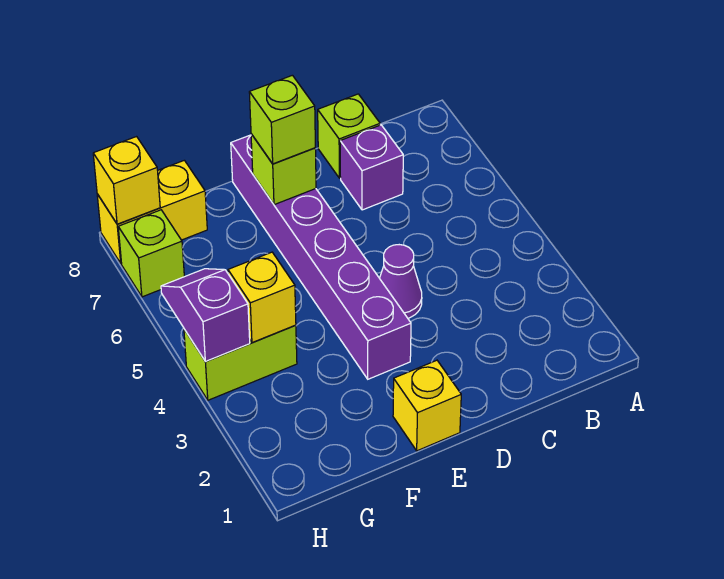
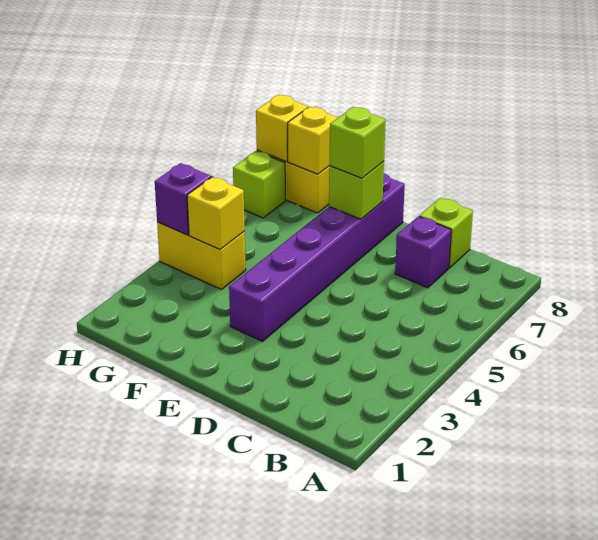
purple 1x1 cone [380,245,422,318] -> none
yellow 1x1 brick [393,360,461,451] -> yellow 1x1 brick moved to [288,107,338,174]
lime 1x2 brick [184,325,297,400] -> yellow 1x2 brick [157,222,246,289]

